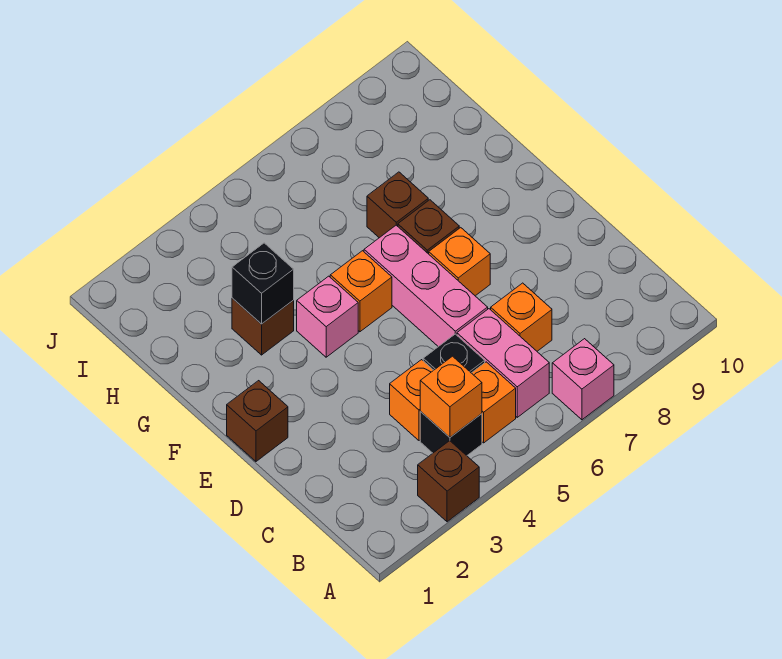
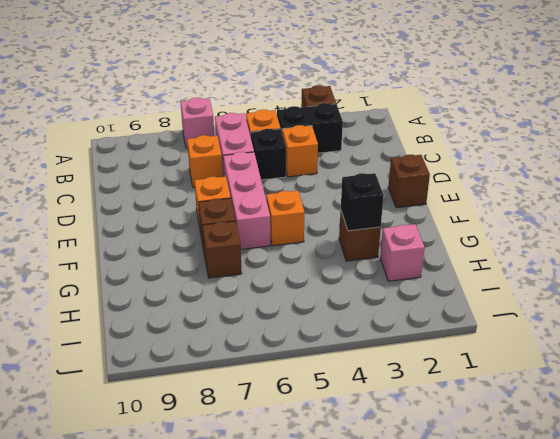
black 1x1 brick [420,412,482,456] -> black 1x2 brick [277,103,343,153]
orange 1x1 brick [420,356,482,437] -> none
pink 1x1 brick [297,276,358,357] -> pink 1x1 brick moved to [380,224,425,281]

